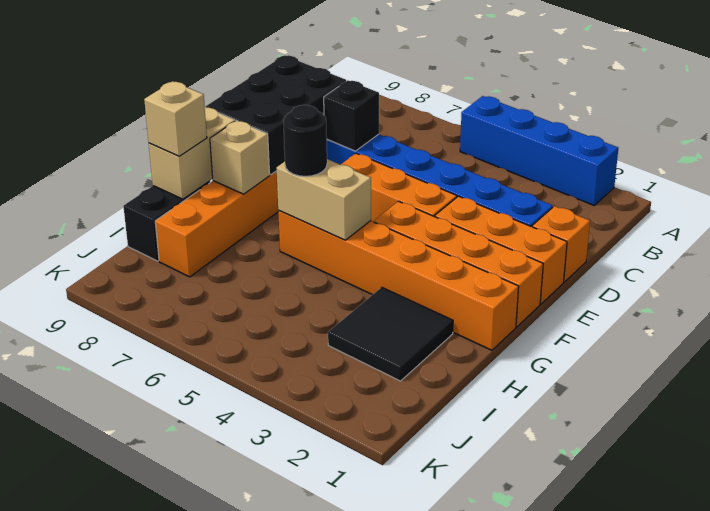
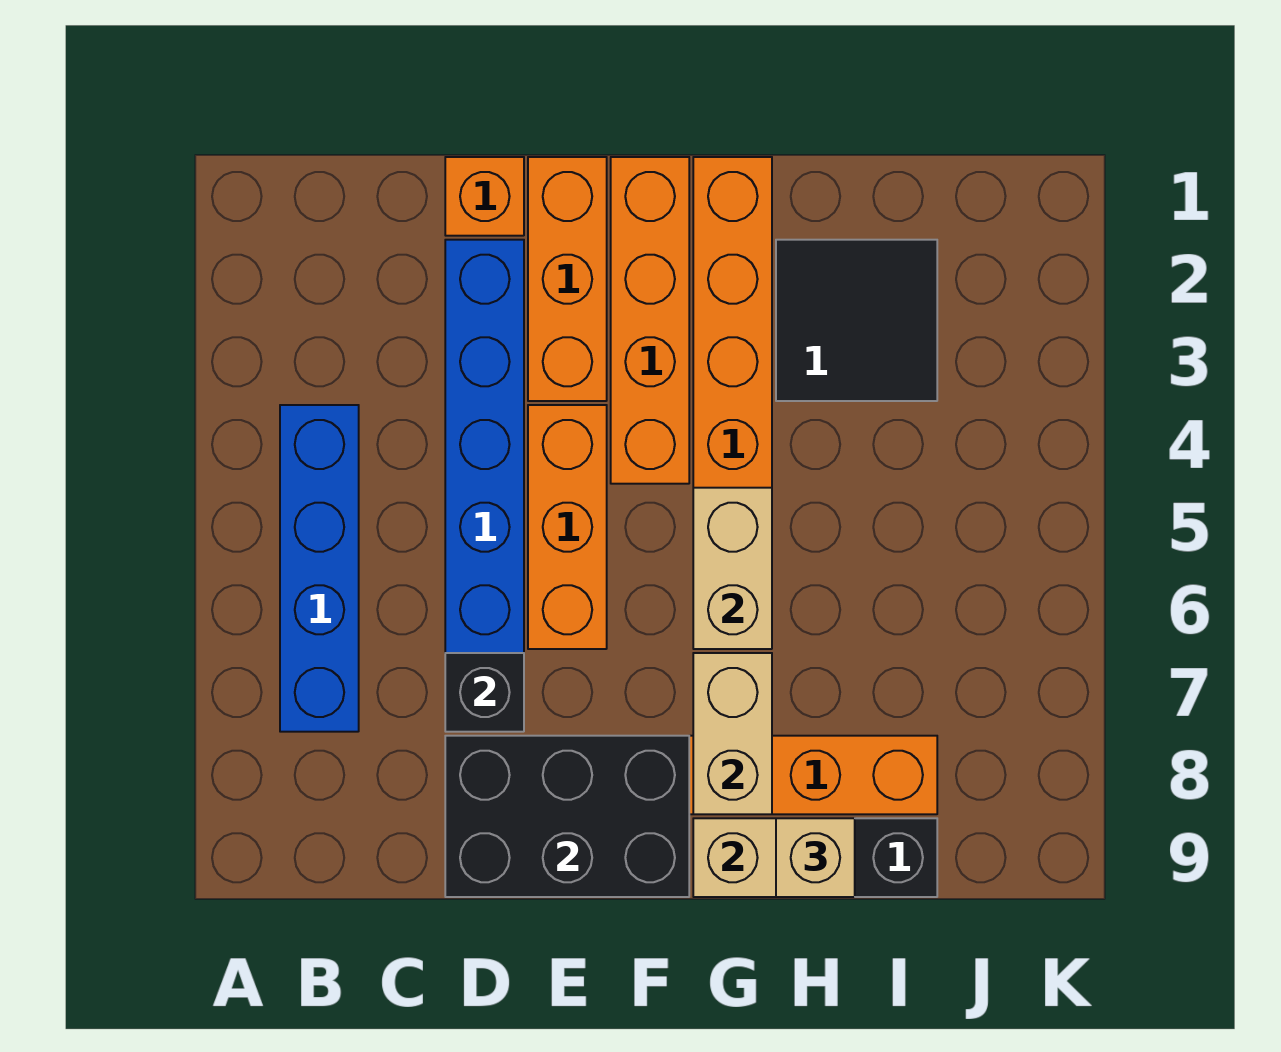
blue 1x4 brick [460,96,618,205] -> blue 1x4 brick moved to [280,405,359,732]
black 1x1 round brick [283,105,327,176] -> none
tan 1x1 brick [210,121,270,194] -> tan 1x2 brick [693,653,772,814]

